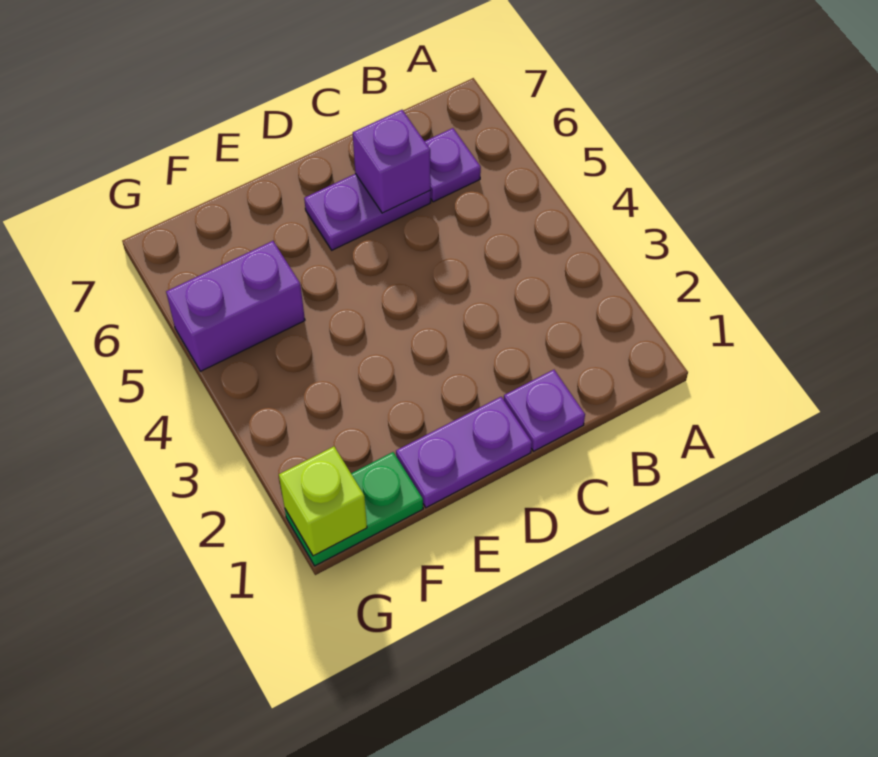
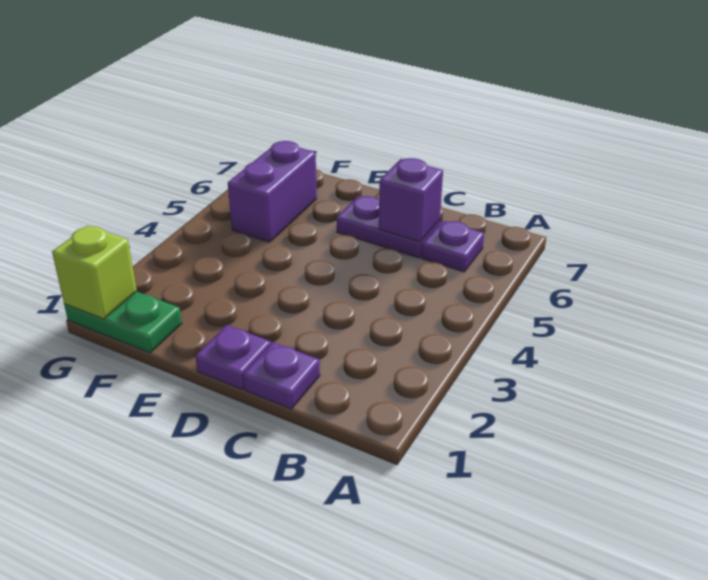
purple 1x2 plate [396,397,532,508] -> purple 1x1 plate [195,325,271,389]
purple 1x2 brick [166,241,305,371] -> purple 1x2 brick turned to [228,141,317,242]

